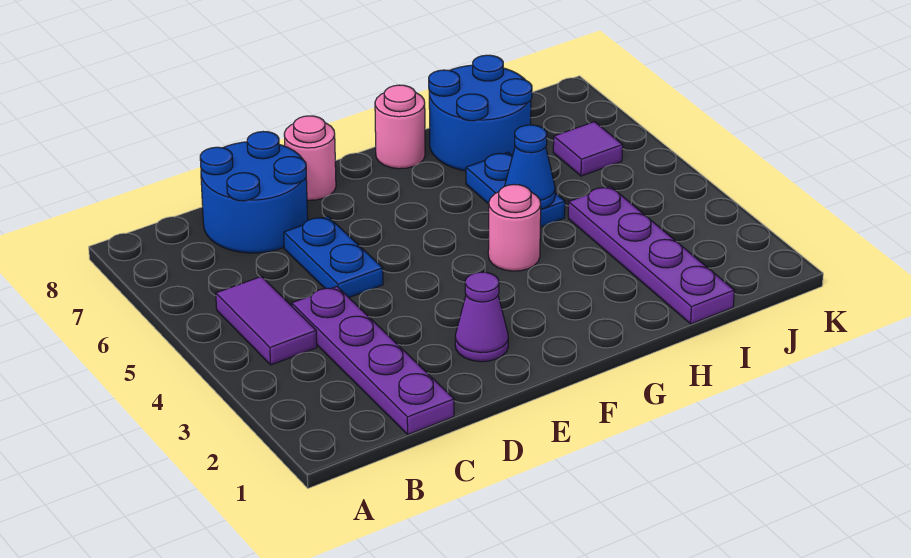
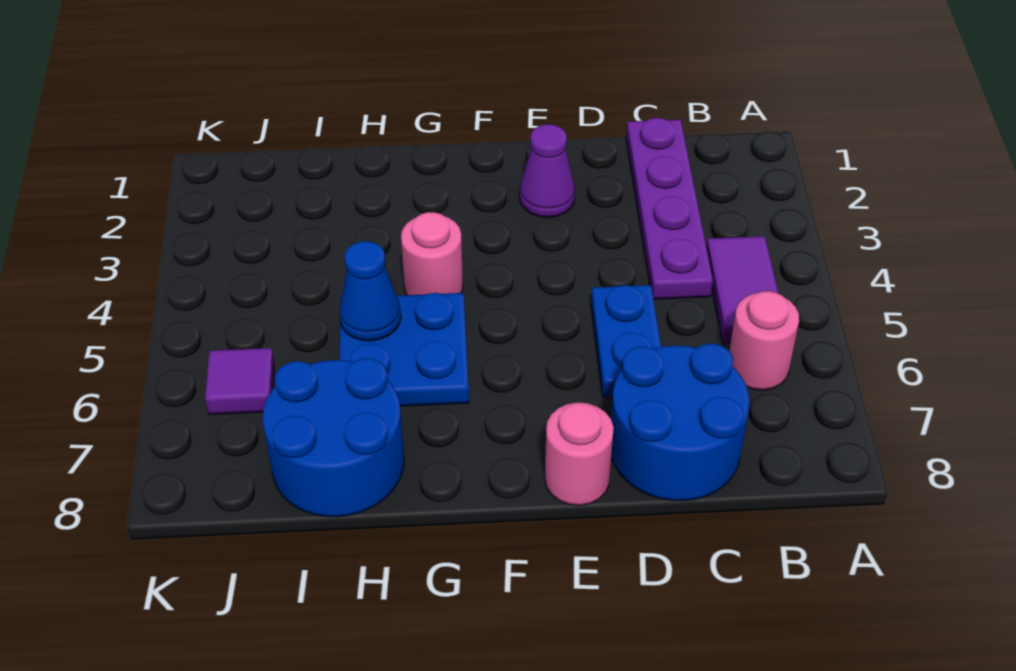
pink 1x1 round brick [375,85,425,169] -> pink 1x1 round brick moved to [729,291,799,390]
blue 1x2 plate [466,152,565,227] -> blue 2x2 plate [339,293,469,406]
purple 1x4 plate [568,186,734,324] -> none

